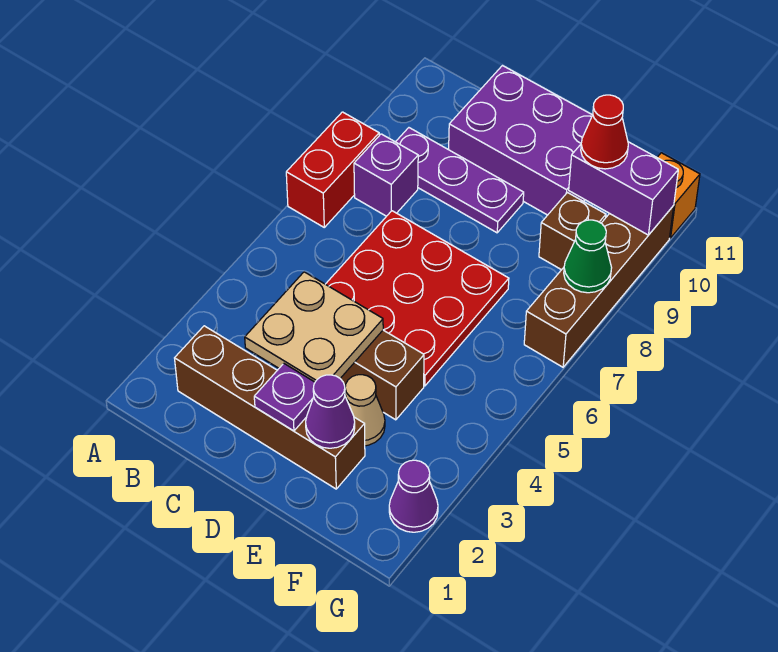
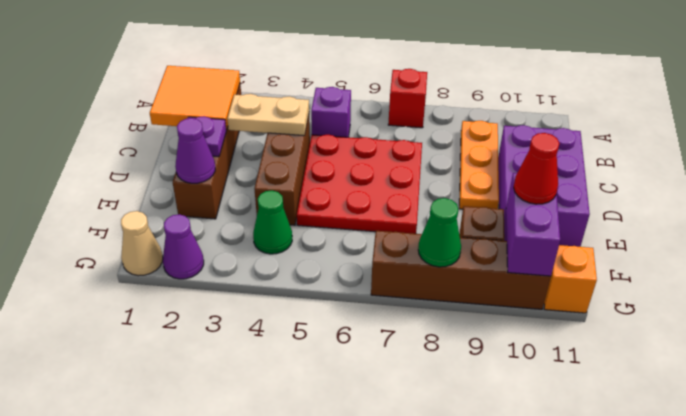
red 1x2 brick [286,112,379,227] -> red 1x1 brick [388,69,427,128]
none -> orange 2x2 tile [150,66,240,130]
purple 1x1 brick [354,134,418,216] -> purple 1x1 brick moved to [311,87,351,137]
purple 1x3 plate [396,128,524,233] -> orange 1x3 plate [459,121,499,209]
tan 2x2 plate [245,272,383,382] -> tan 1x2 plate [227,94,309,136]
tan 1x1 cone [345,375,385,446] -> tan 1x1 cone moved to [121,211,163,276]
none -> green 1x1 cone [253,191,292,254]

